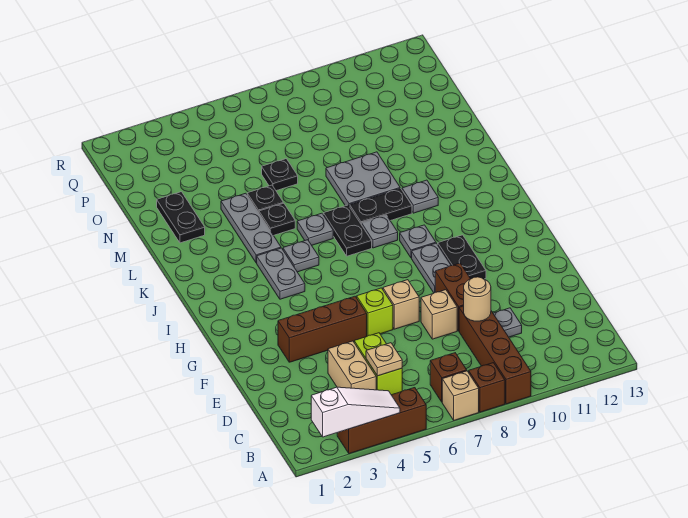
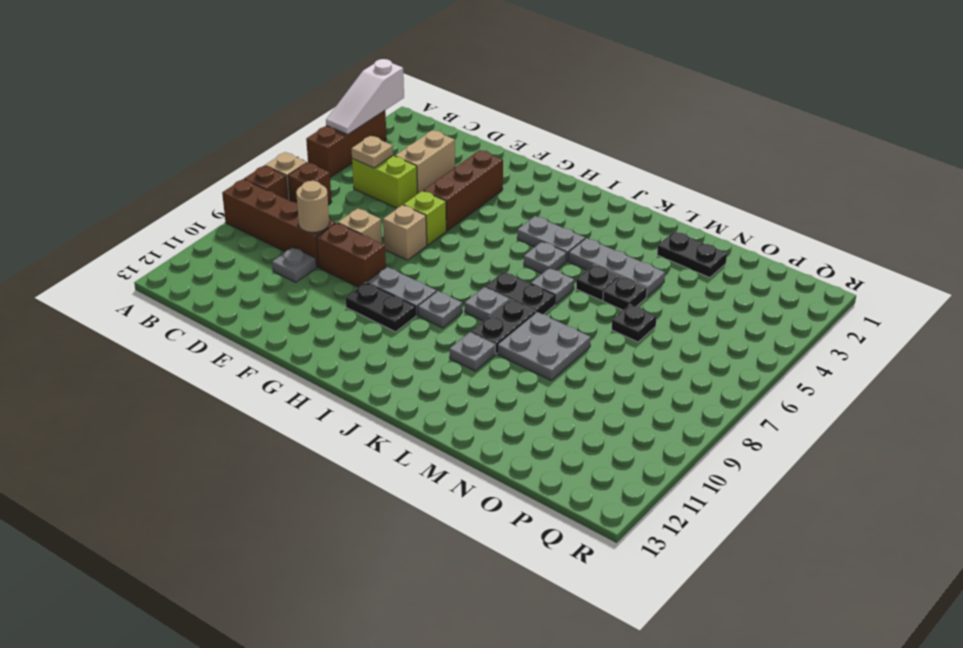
tan 1x2 brick [328,341,376,390] -> tan 1x2 brick turned to [395,130,455,193]

